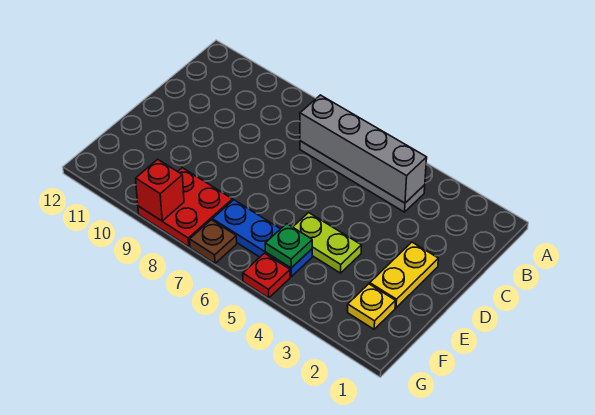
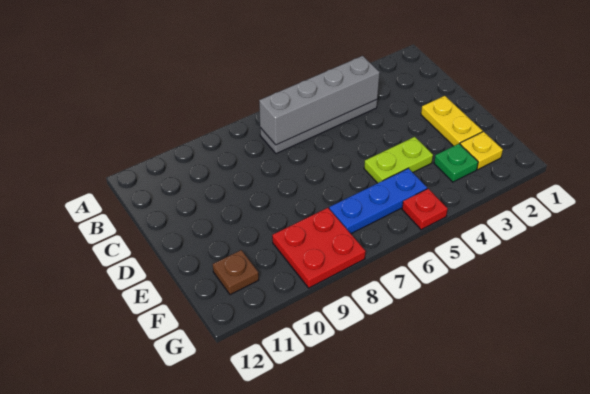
green 1x1 plate [265,224,312,268] -> green 1x1 plate moved to [434,144,478,182]
brown 1x1 plate [190,220,237,263] -> brown 1x1 plate moved to [213,250,259,295]
red 1x1 brick [136,159,184,221] -> none

